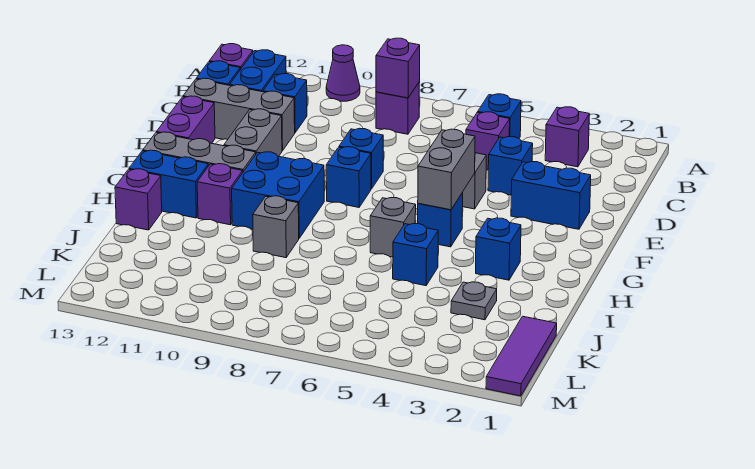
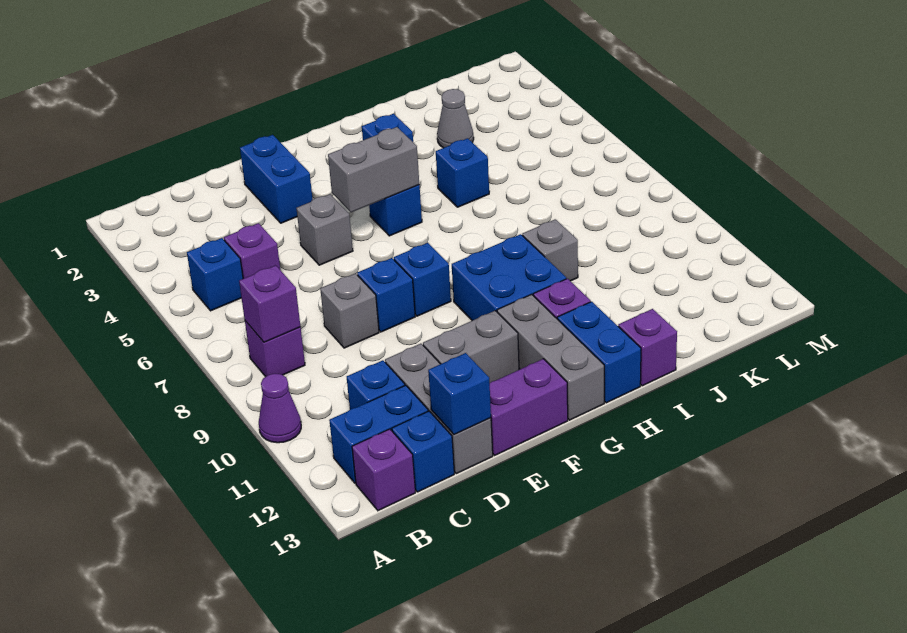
purple 1x1 brick [545,107,589,167] -> none
blue 1x1 brick [488,137,533,195] -> blue 1x1 brick moved to [428,353,491,434]
grey 1x1 brick [370,198,416,257] -> grey 1x1 brick moved to [320,273,379,348]
grey 1x1 plate [451,282,497,320] -> grey 1x1 cone [437,89,474,148]
purple 1x3 tile [486,316,557,396] -> none

